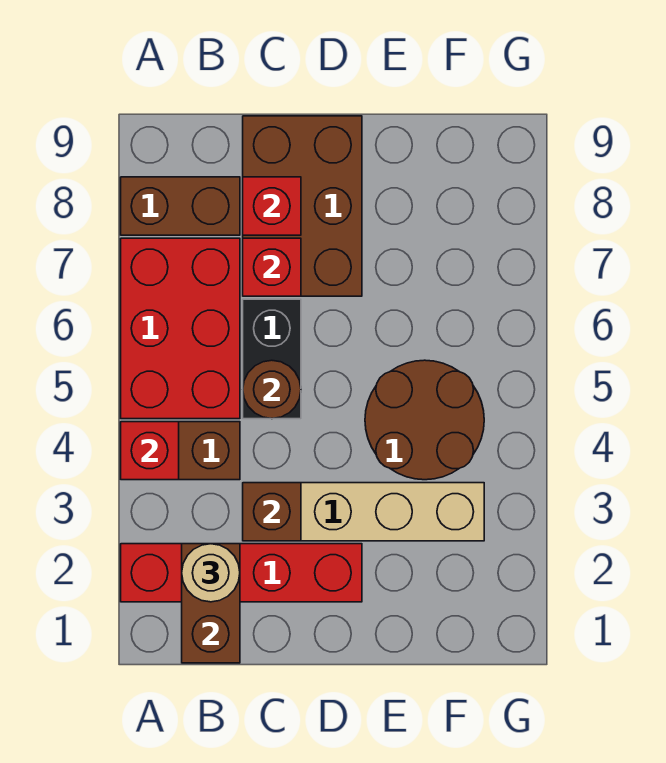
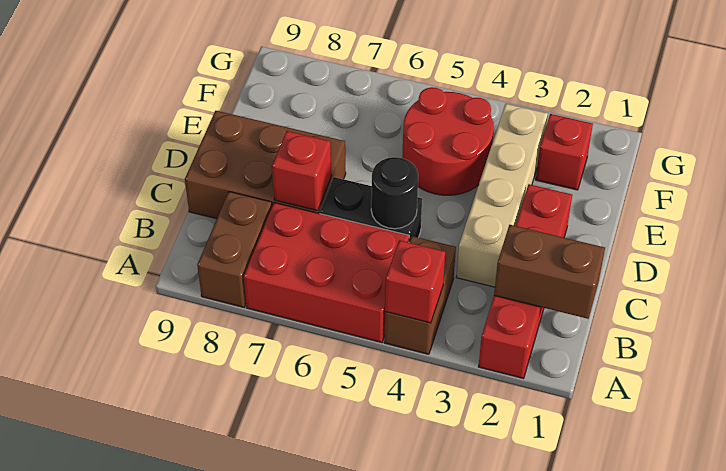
tan 1x1 round brick [182,544,240,602] -> none
brown 1x1 brick [243,483,301,541] -> none
brown 1x1 round brick [243,360,301,419] -> black 1x1 round brick [371,157,418,229]
red 1x1 brick [243,177,301,235] -> red 1x1 brick moved to [536,114,593,190]
brown 2x2 round brick [365,360,484,480] -> red 2x2 round brick [402,87,494,195]

